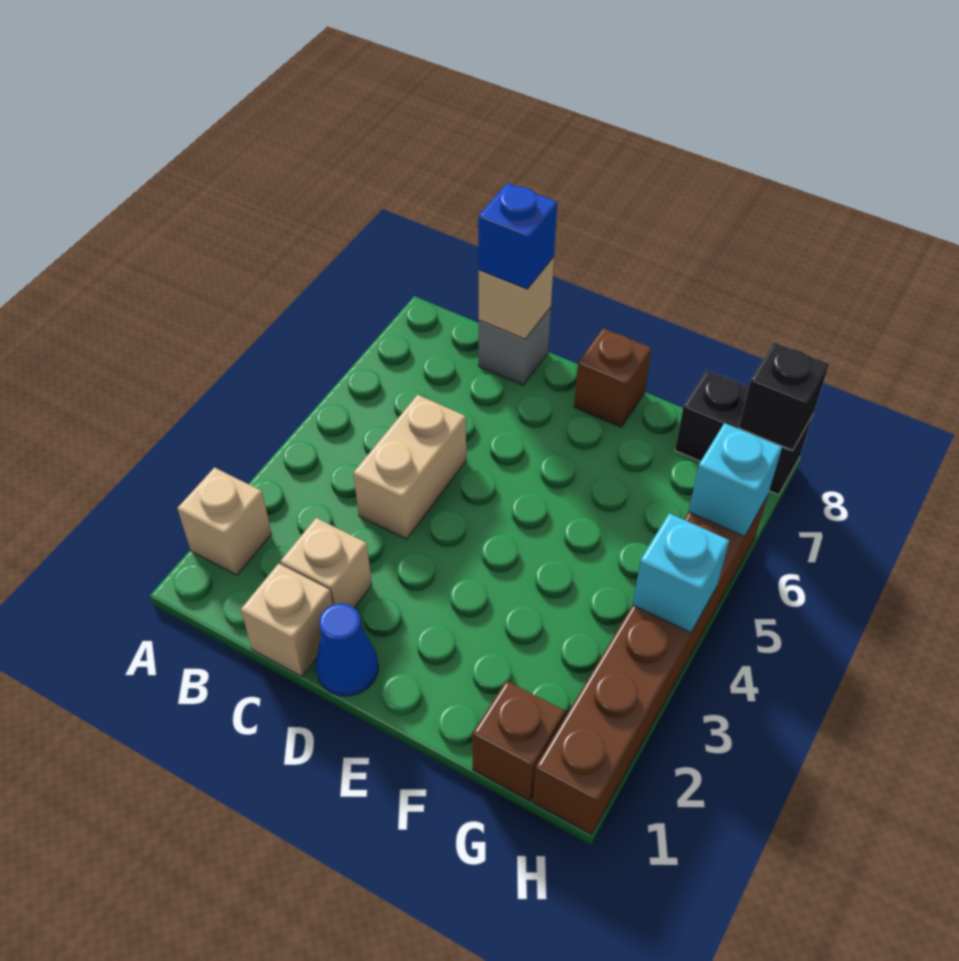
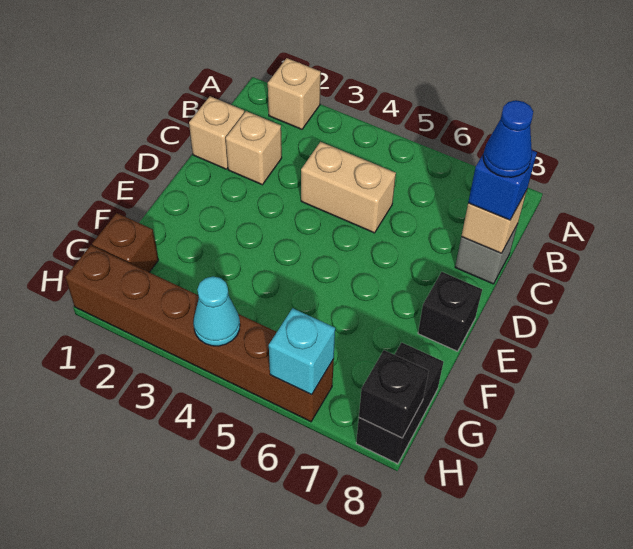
blue 1x1 cone [316,603,378,696] -> blue 1x1 cone moved to [483,100,533,177]
brown 1x1 brick [574,328,651,427] -> black 1x1 brick [418,272,482,351]
cyan 1x1 brick [633,513,729,633] -> cyan 1x1 cone [193,277,240,346]

